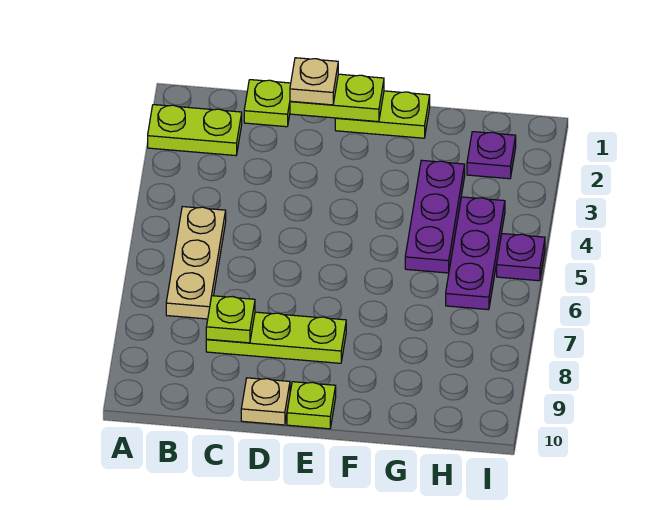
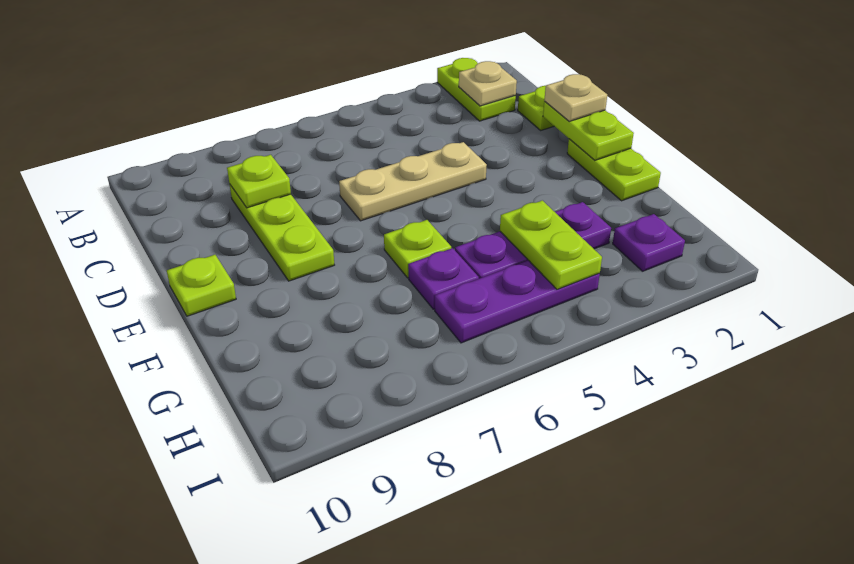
tan 1x3 plate [166,207,226,319] -> tan 1x3 plate moved to [339,142,487,221]
tan 1x1 plate [241,378,290,425] -> tan 1x1 plate moved to [459,61,517,106]
none -> lime 1x1 plate [384,220,451,278]
none -> lime 1x2 plate [500,200,602,289]
purple 1x1 plate [497,234,545,281] -> purple 1x1 plate moved to [408,248,479,309]

